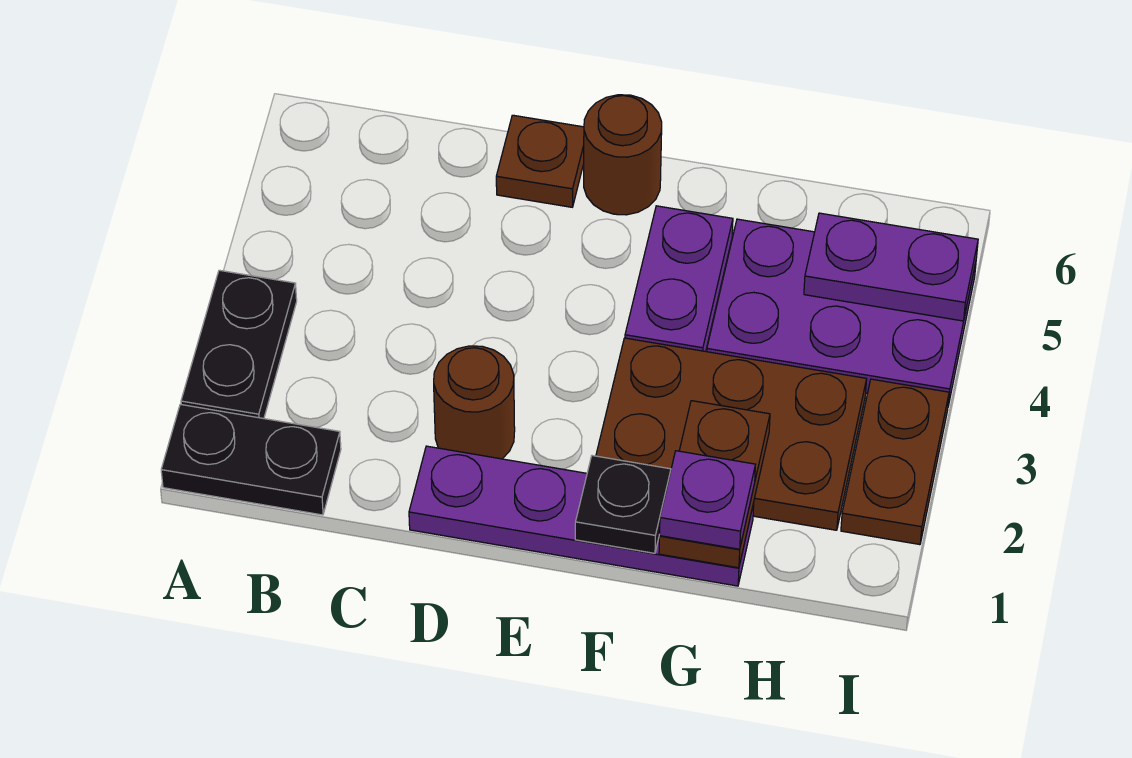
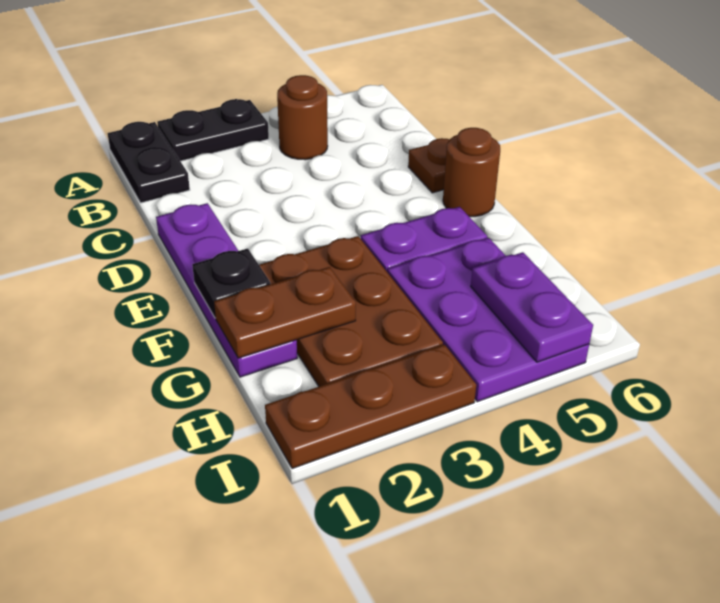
brown 1x1 round brick [434,346,515,459] -> brown 1x1 round brick moved to [277,75,328,160]
purple 1x1 plate [660,451,756,549] -> none
brown 1x2 plate [841,379,949,545] -> brown 1x3 plate [265,344,476,469]

